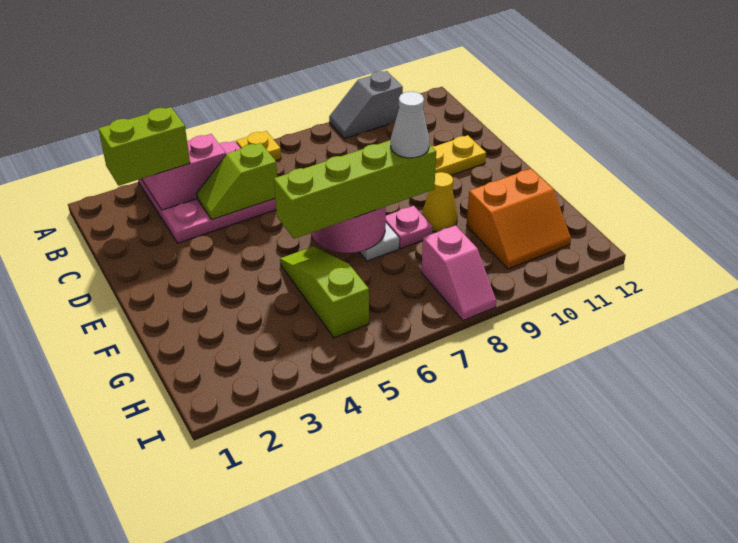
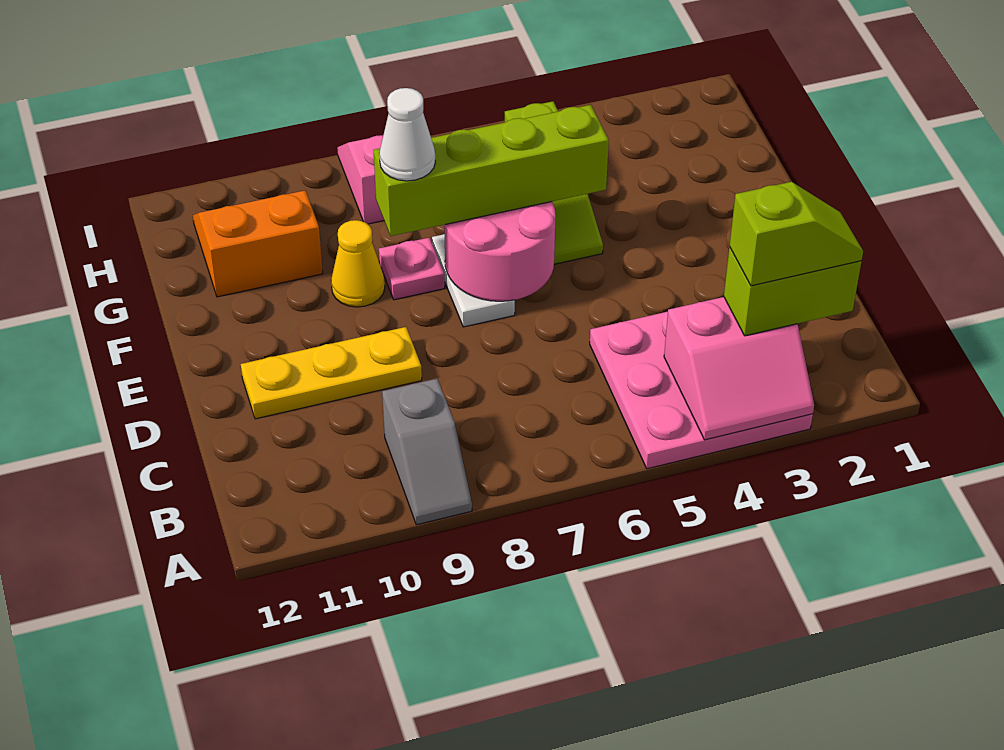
yellow 1x1 plate [236,131,281,161] -> none
grey 1x2 slope [329,71,403,139] -> grey 1x2 slope turned to [382,379,472,525]
lime 1x2 slope [197,143,277,220] -> lime 1x2 slope moved to [730,182,863,286]

